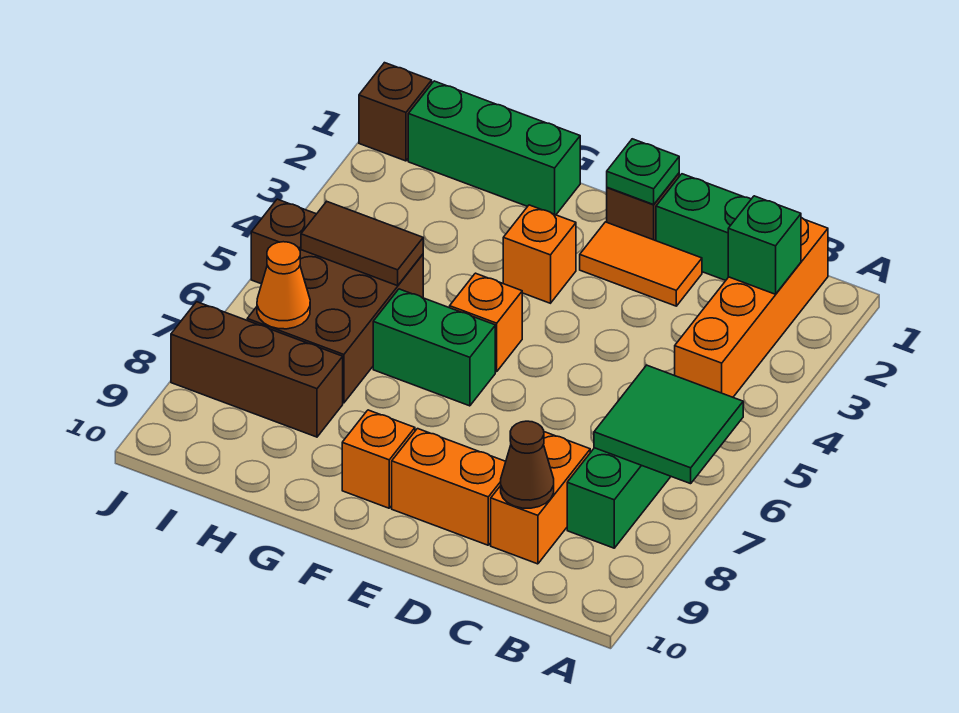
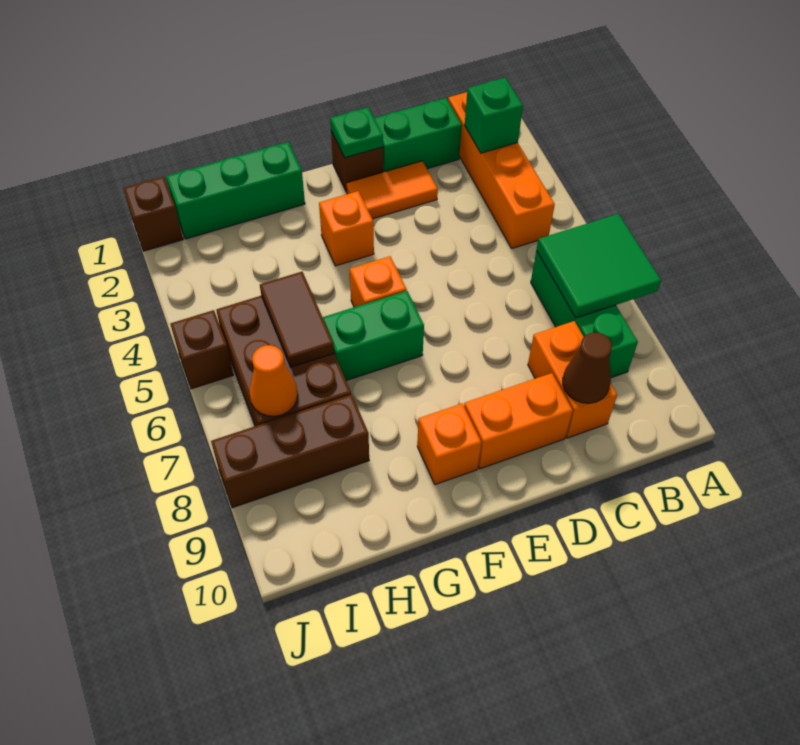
brown 1x2 tile [301,201,423,286] -> brown 1x2 tile turned to [260,272,334,367]

